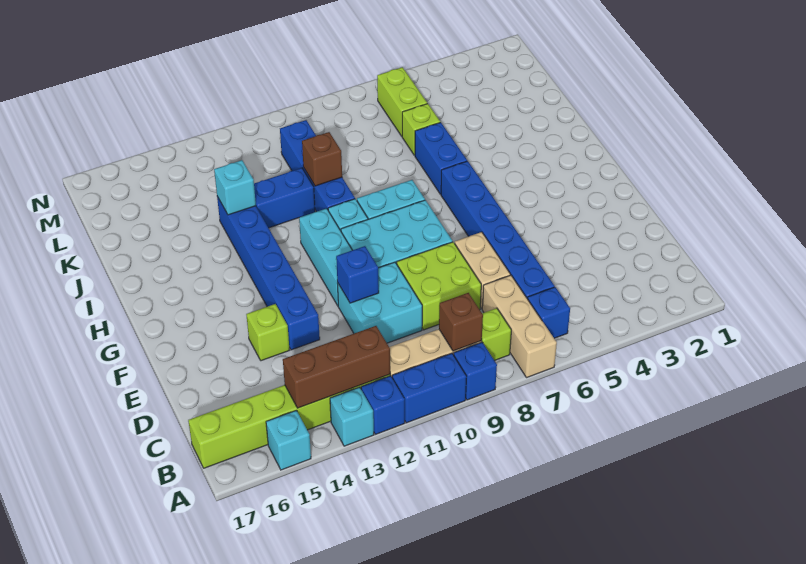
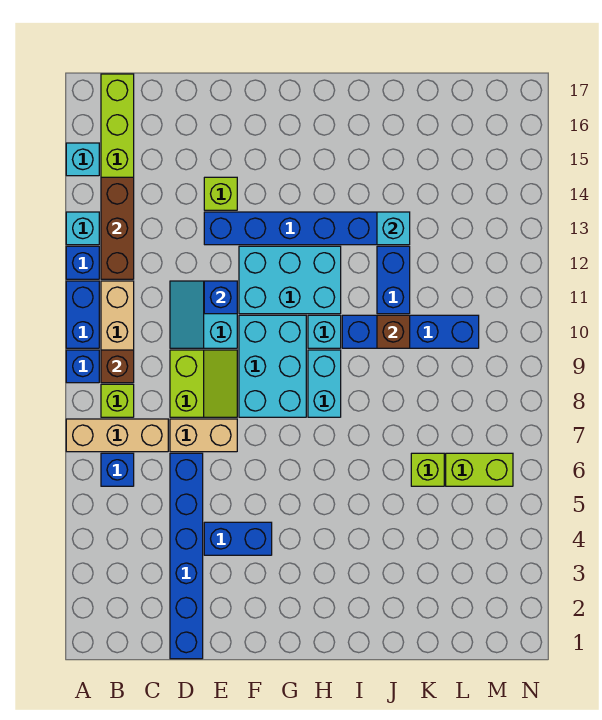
blue 1x6 brick [441,161,555,299] -> blue 1x6 brick turned to [170,453,203,659]
lime 2x2 brick [397,242,481,330] -> lime 2x2 slope [170,350,237,417]
cyan 2x2 brick [337,262,422,343] -> cyan 2x2 slope [170,281,237,348]
cyan 1x3 brick [299,208,352,306] -> cyan 2x3 brick [239,246,341,314]
blue 1x2 brick [415,122,467,194] -> blue 1x2 brick moved to [204,522,272,555]

